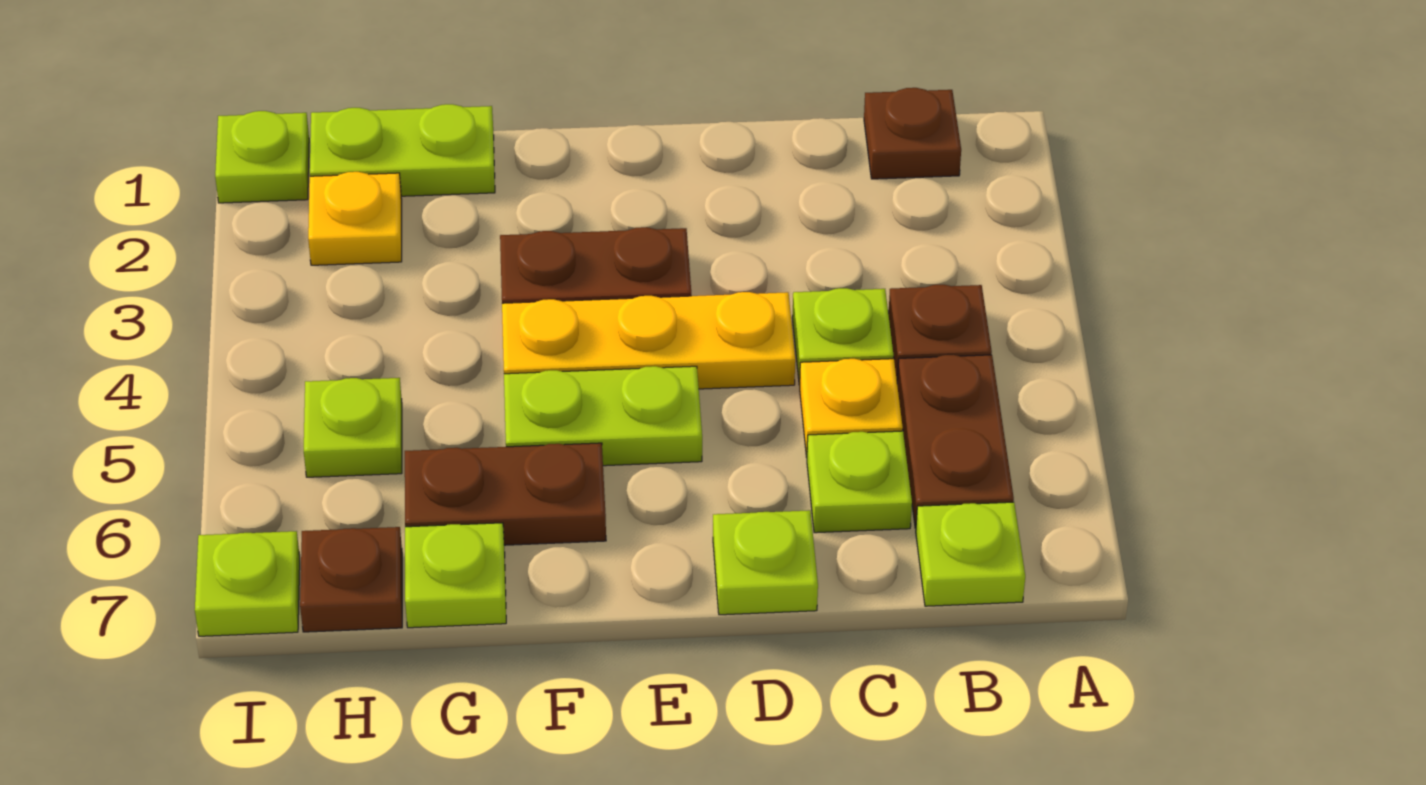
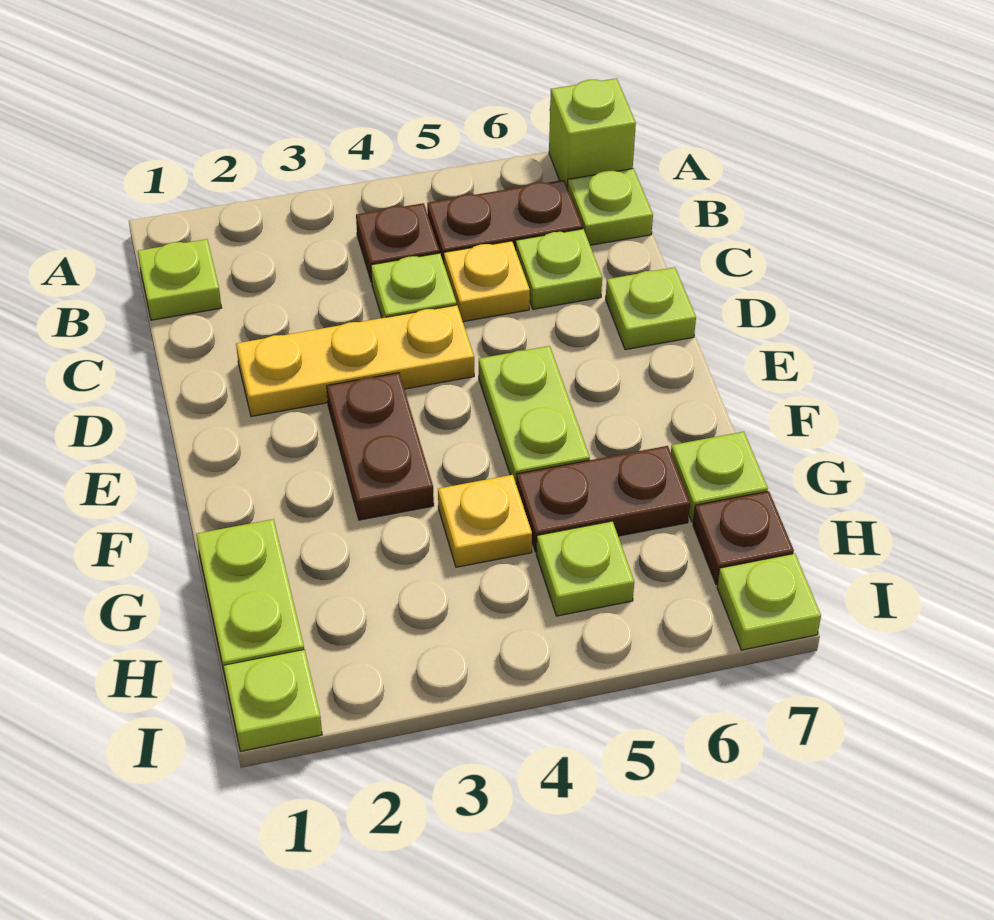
none -> lime 1x1 brick [549,78,636,187]
brown 1x1 plate [864,88,961,179] -> lime 1x1 plate [138,239,221,320]
yellow 1x3 plate [502,292,795,389] -> yellow 1x3 plate turned to [236,305,474,417]
brown 1x2 plate [405,443,606,545] -> brown 1x2 plate turned to [516,446,690,552]
yellow 1x1 plate [308,172,402,265] -> yellow 1x1 plate moved to [438,475,532,567]

